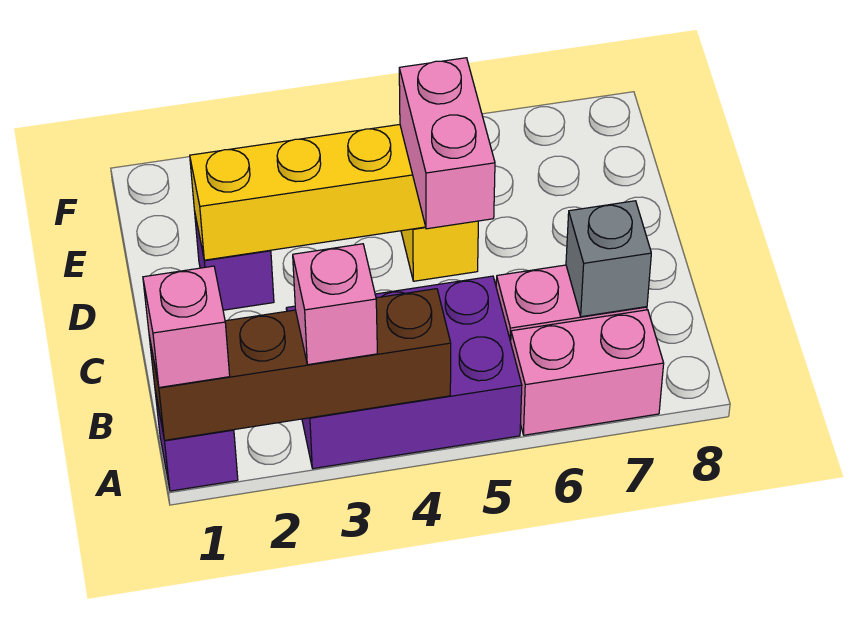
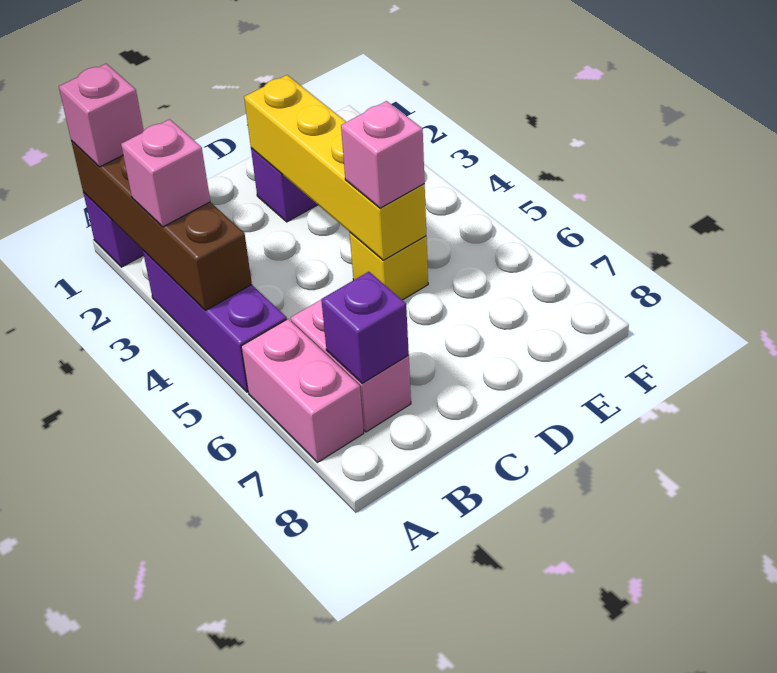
purple 2x3 brick [286,276,522,469] -> purple 1x3 brick [143,250,287,392]
grey 1x1 brick [566,201,651,317] -> purple 1x1 brick [321,272,409,383]
pink 1x2 brick [399,58,495,229] -> pink 1x1 brick [341,101,425,208]

